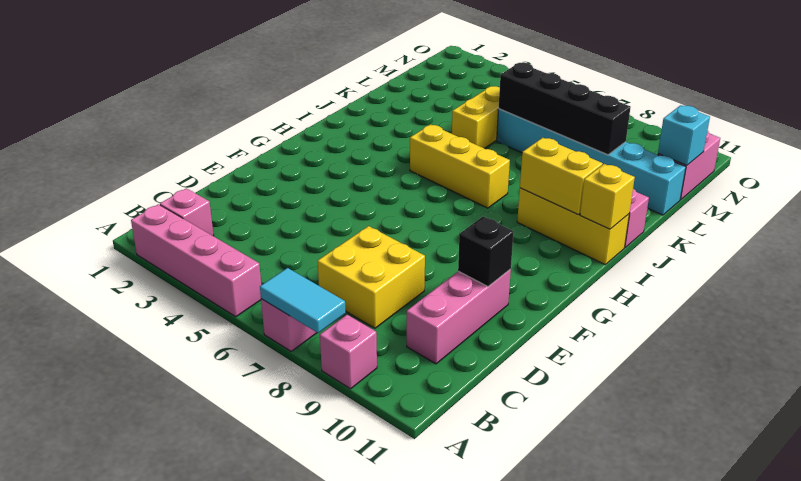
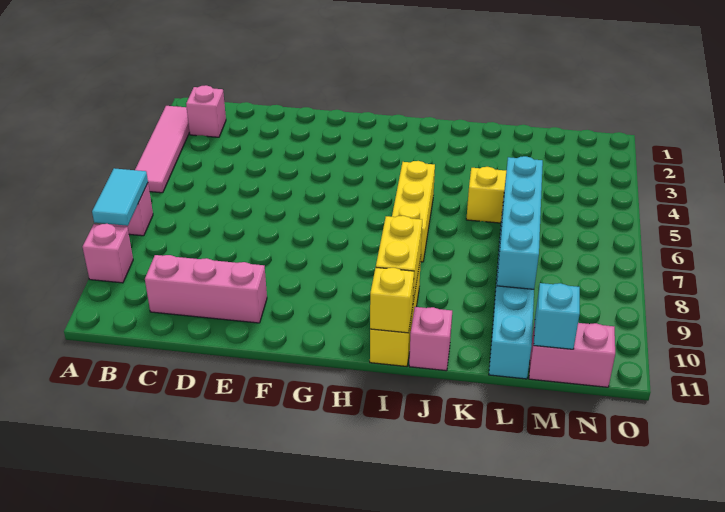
pink 1x4 brick [131,204,261,317] -> pink 1x4 tile [135,106,190,193]
yellow 2x2 brick [318,226,425,328] -> none
black 1x1 brick [458,217,514,287] -> none
black 1x4 brick [499,62,631,155] -> cyan 1x4 brick [497,156,543,289]

